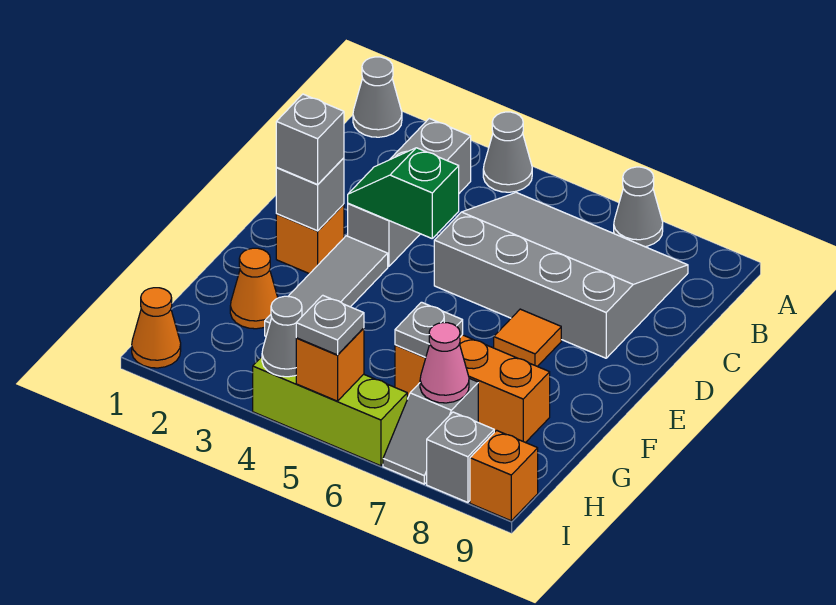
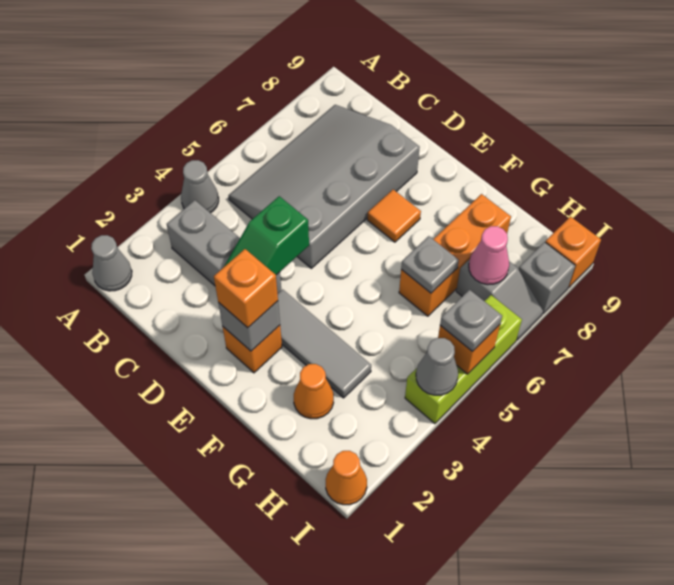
grey 1x1 cone [614,167,663,247] -> none
grey 1x1 brick [276,94,344,184] -> orange 1x1 brick [214,249,278,328]

